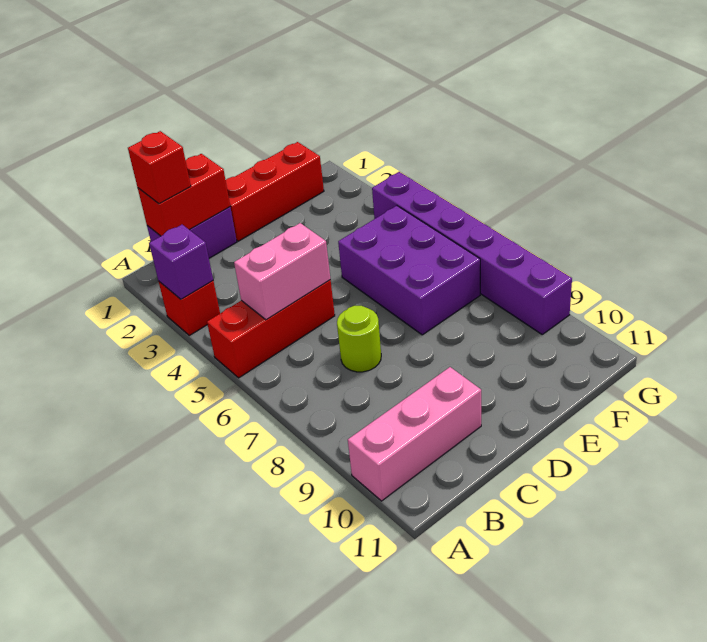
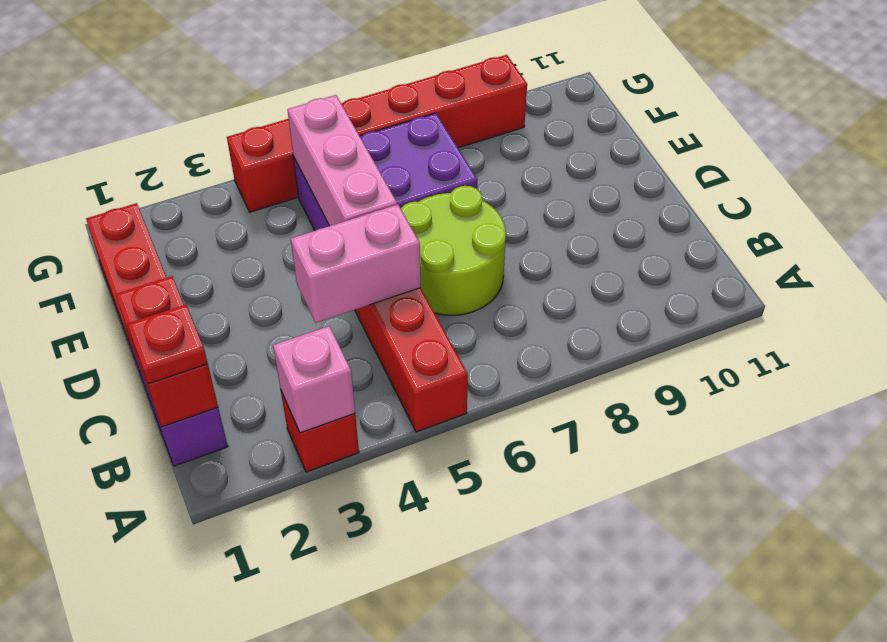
purple 1x1 brick [149,225,213,299] -> pink 1x1 brick [273,326,355,433]
pink 1x3 brick [348,367,481,501] -> pink 1x3 brick moved to [287,95,397,226]
red 1x1 brick [128,131,191,204] -> red 1x1 plate [127,305,208,384]
pink 1x2 brick [234,223,330,320] -> pink 1x2 brick turned to [291,205,421,323]
lime 1x1 round brick [337,306,381,372] -> lime 2x2 round brick [401,186,506,315]
purple 1x6 brick [372,172,572,334] -> red 1x6 brick [227,55,527,212]

